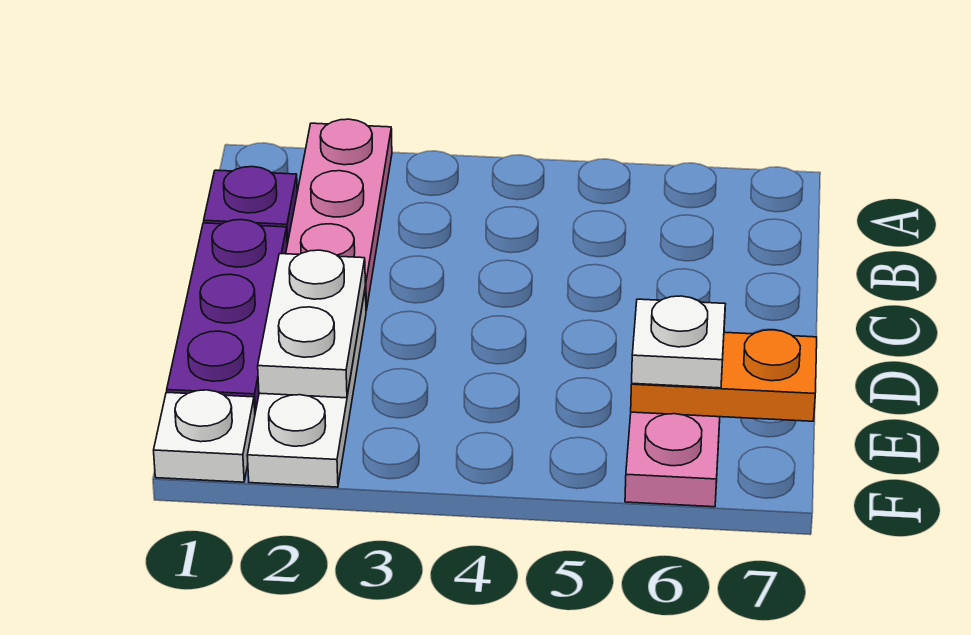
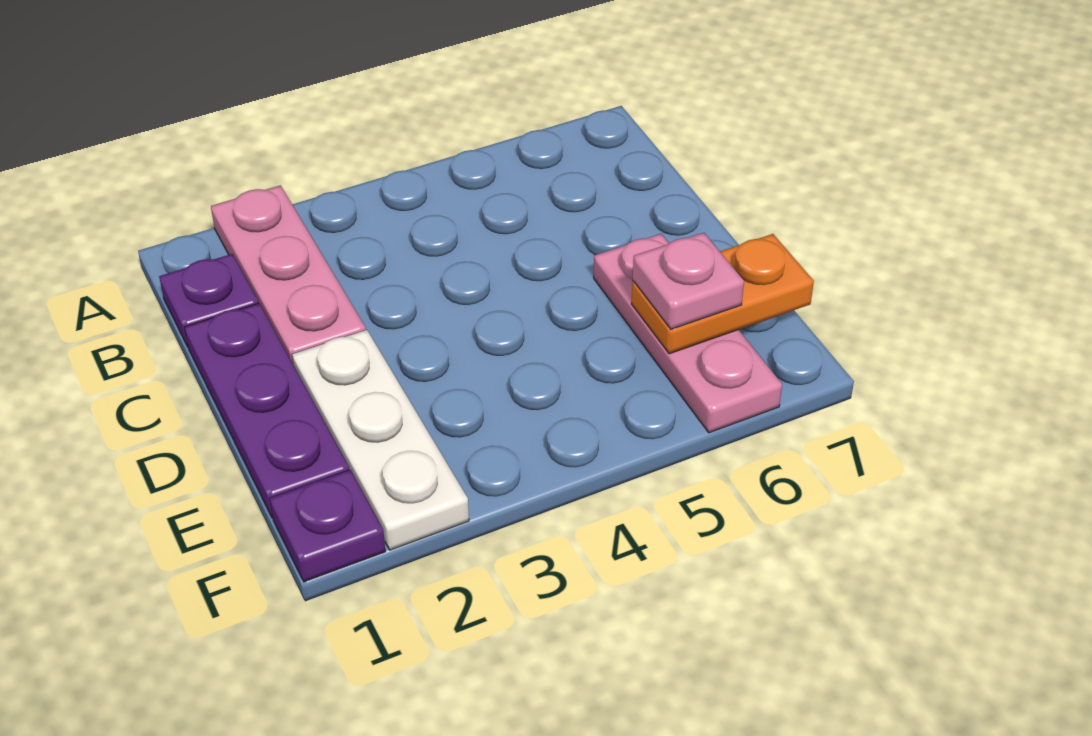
white 1x2 plate [258,250,365,398] -> none
white 1x1 plate [632,296,725,388] -> pink 1x1 plate [633,233,744,329]
white 1x1 plate [154,390,255,482] -> purple 1x1 plate [270,470,386,582]

